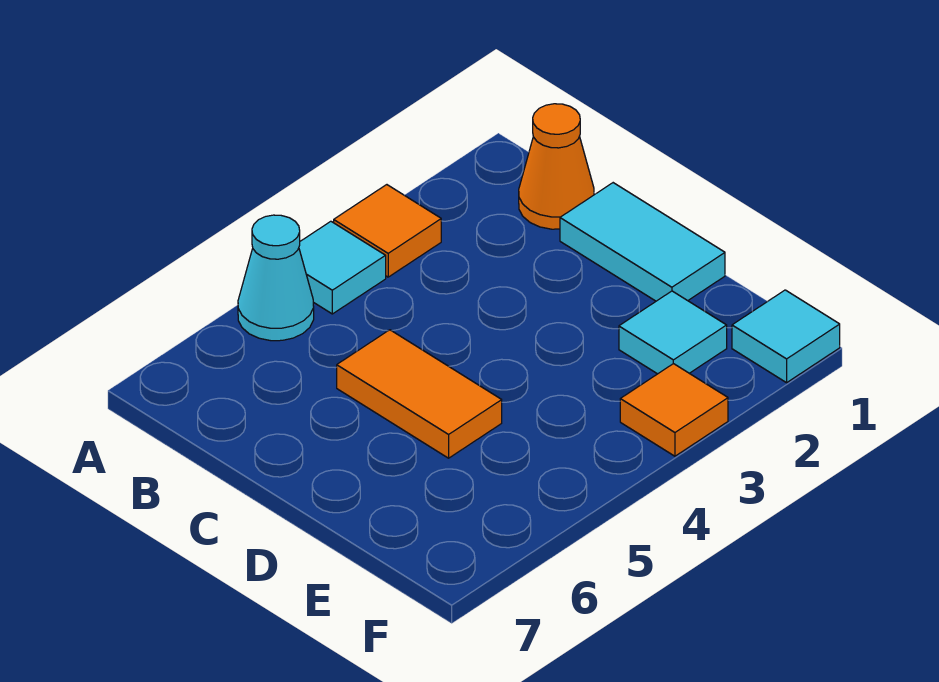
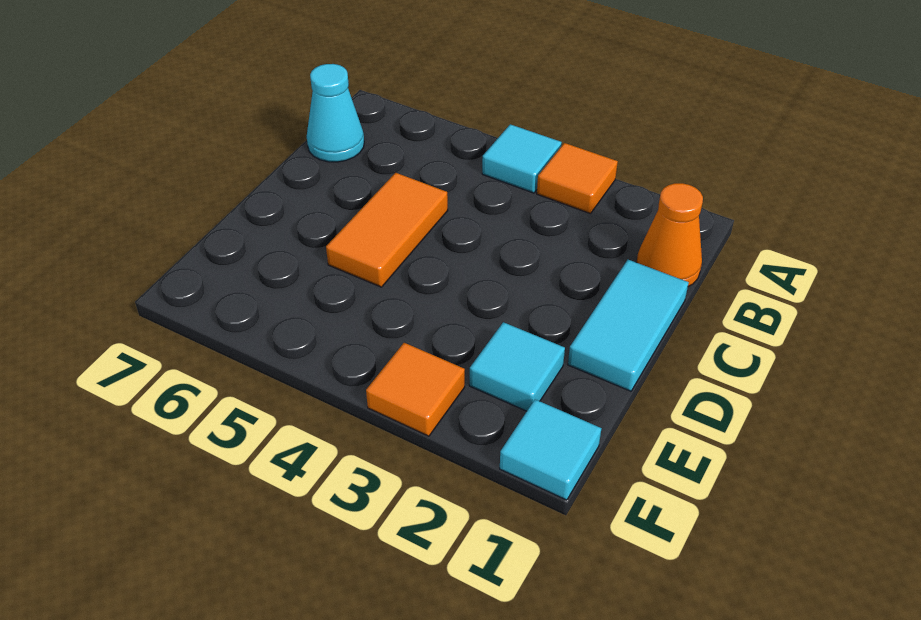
cyan 1x1 cone [238,215,314,341] -> cyan 1x1 cone moved to [307,64,364,162]

